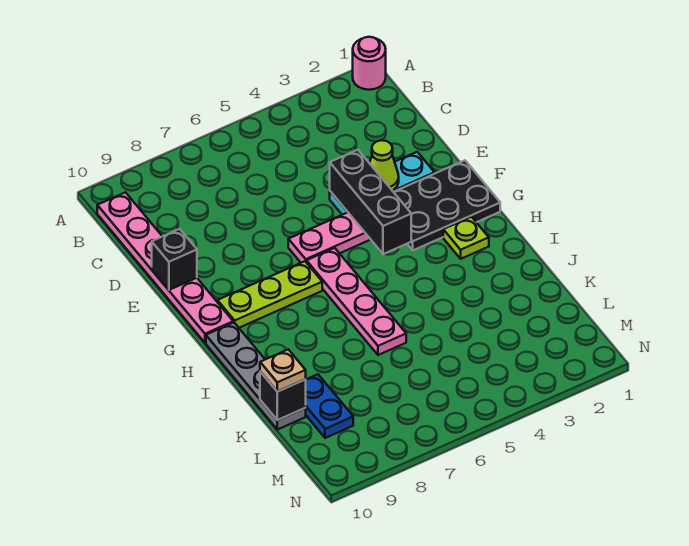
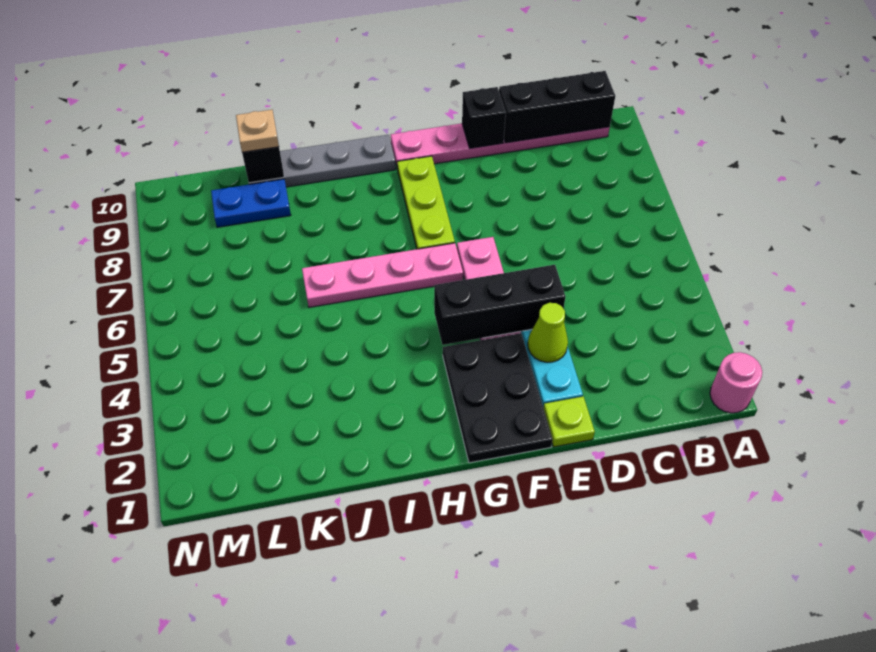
none -> black 1x3 brick [499,71,615,143]
lime 1x1 plate [443,217,489,259] -> lime 1x1 plate moved to [544,397,595,447]

